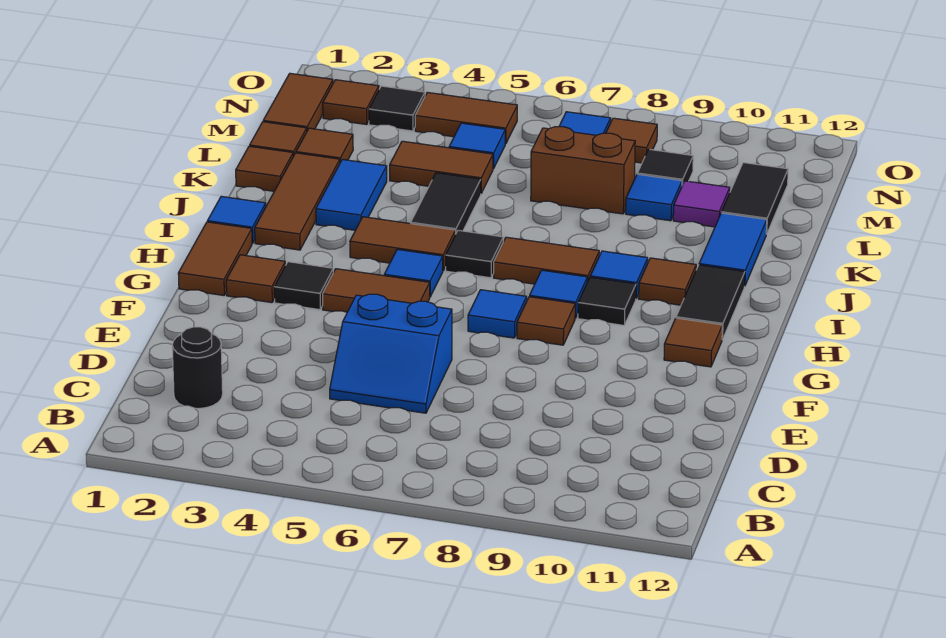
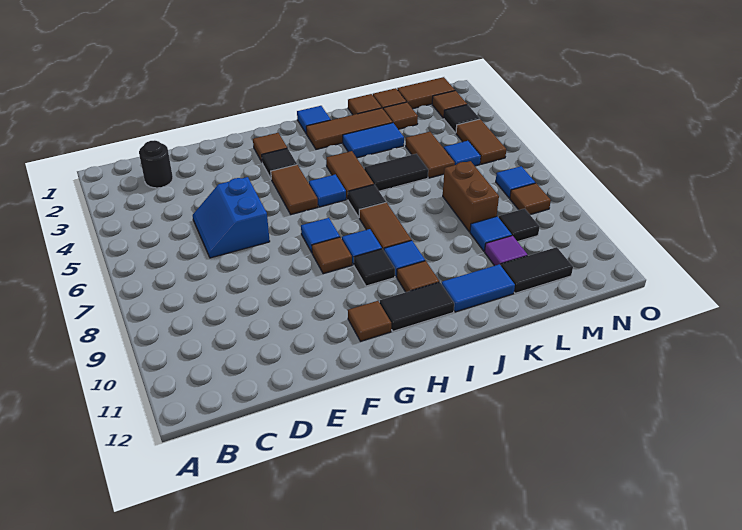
brown 1x2 tile [178,222,252,295] -> none

